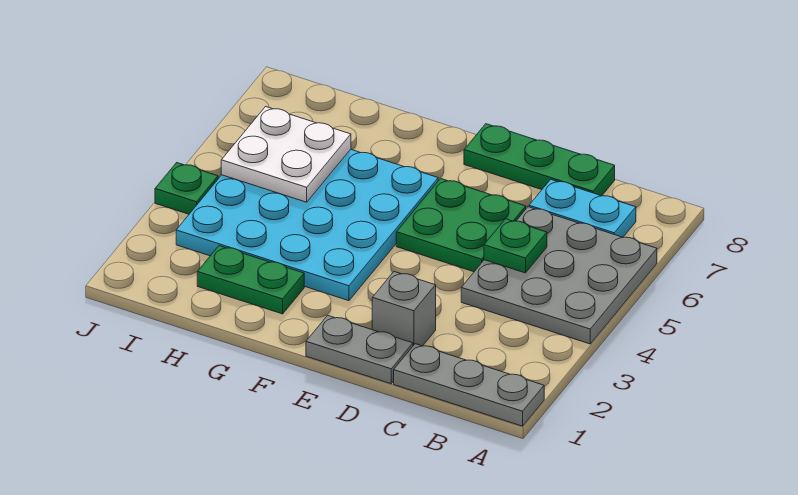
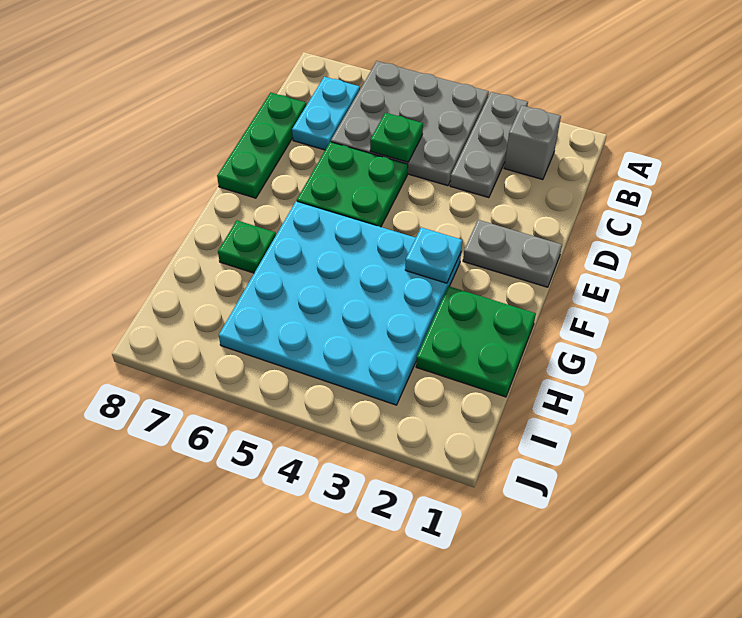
grey 1x3 plate [394,344,544,426] -> grey 1x3 plate moved to [450,92,528,198]
grey 1x2 plate [306,315,413,384] -> grey 1x2 plate turned to [463,220,562,287]
grey 1x1 brick [372,272,436,346] -> grey 1x1 brick moved to [504,106,561,180]
none -> cyan 1x1 plate [405,227,462,283]
green 1x2 plate [197,246,304,314] -> green 2x2 plate [416,286,536,397]
white 2x2 plate [221,107,351,202] -> none
green 1x1 plate [155,163,218,214] -> green 1x1 plate moved to [218,221,276,273]

